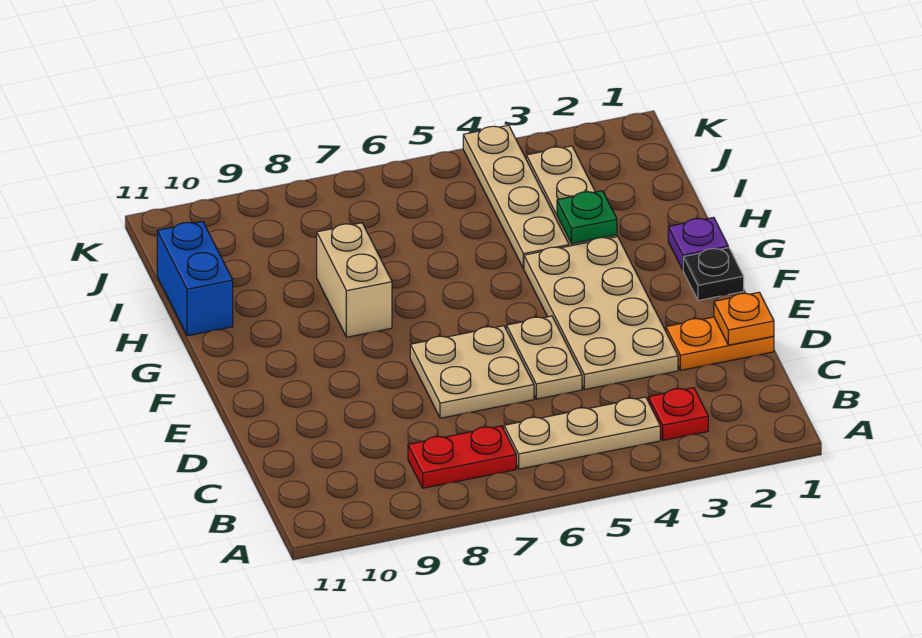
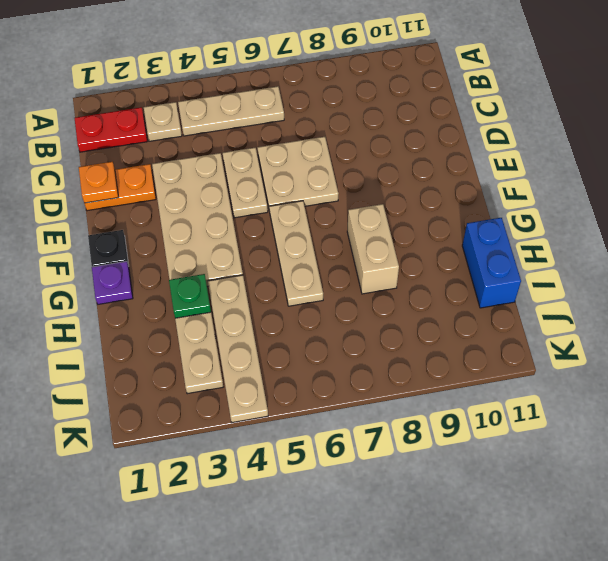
red 1x1 plate [648,388,708,440] -> tan 1x1 plate [144,102,182,141]
red 1x2 plate [408,426,516,488] -> red 1x2 plate moved to [75,107,147,152]
none -> tan 1x3 plate [269,201,323,306]

